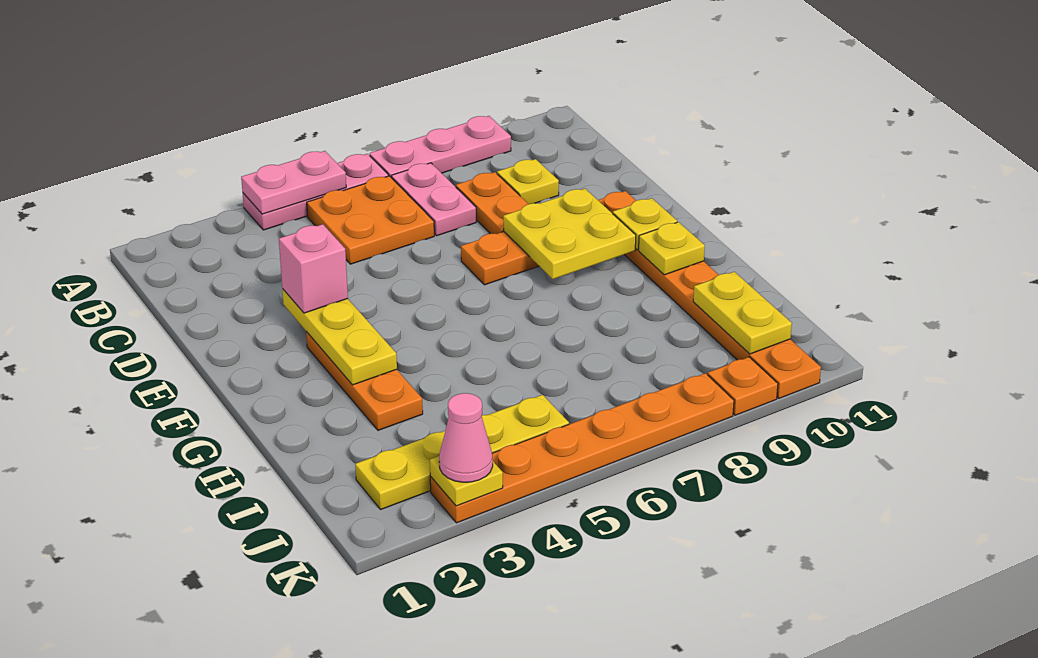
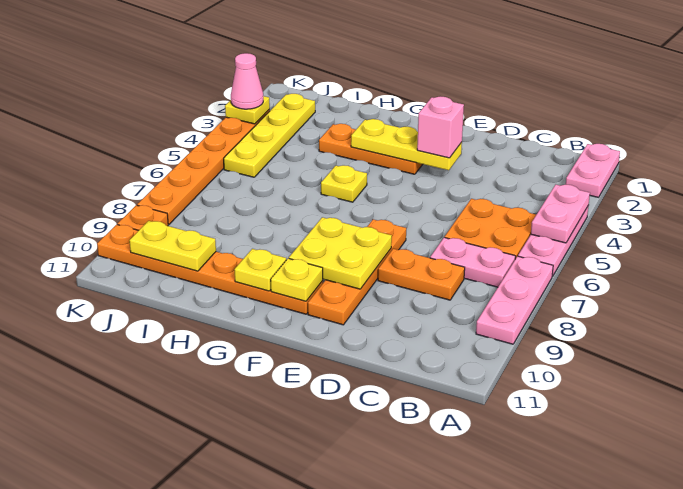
none -> pink 1x2 plate [566,144,620,197]
yellow 1x1 plate [497,159,559,204] -> yellow 1x1 plate moved to [321,165,367,202]

